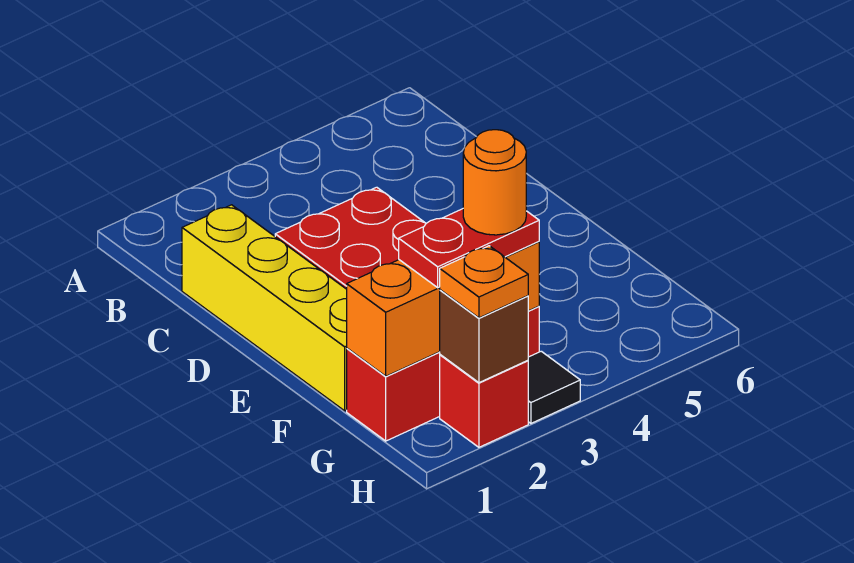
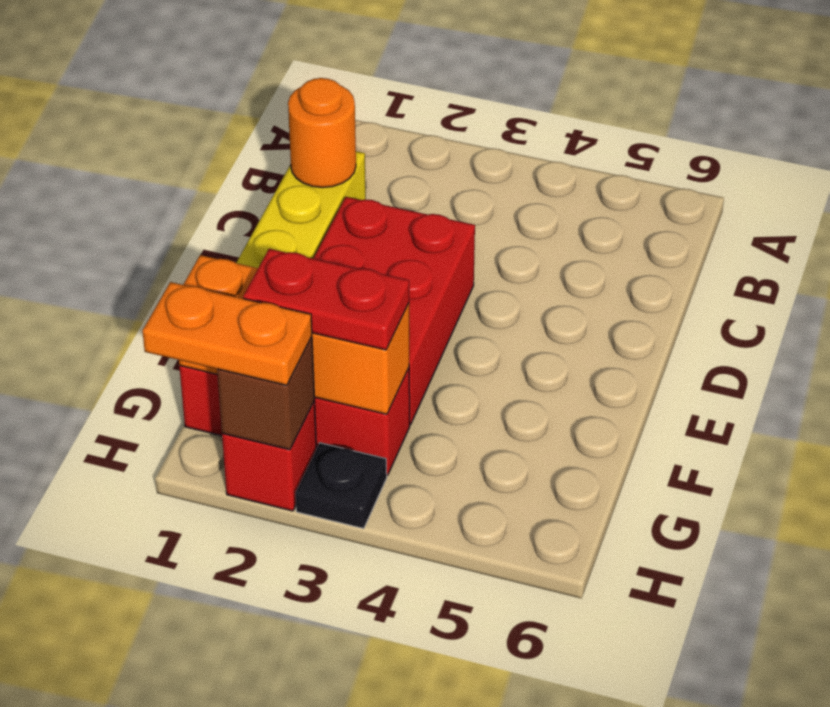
orange 1x1 round brick [463,130,526,235] -> orange 1x1 round brick moved to [288,78,356,188]
orange 1x1 plate [440,246,528,318] -> orange 1x2 plate [143,282,312,385]
black 1x1 tile [528,351,580,423] -> black 1x1 plate [296,443,387,528]

